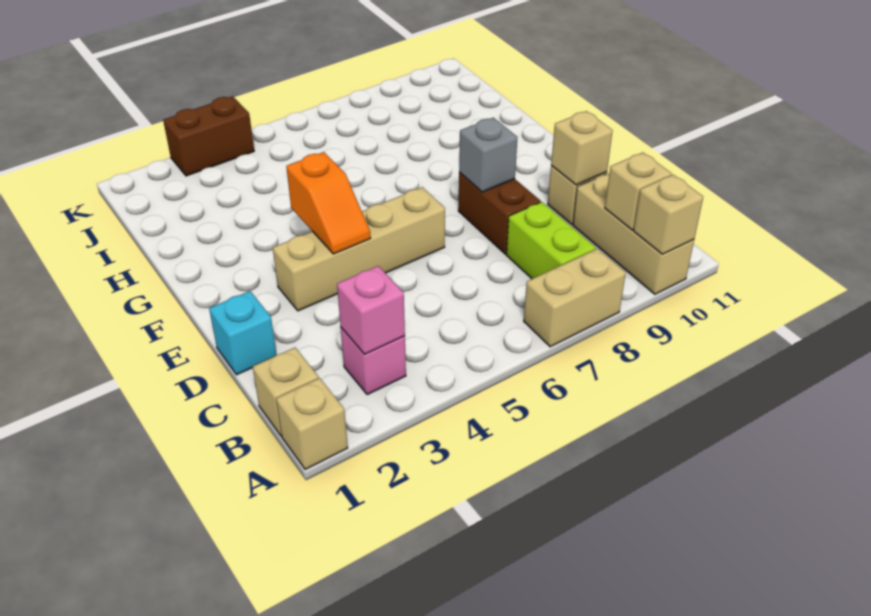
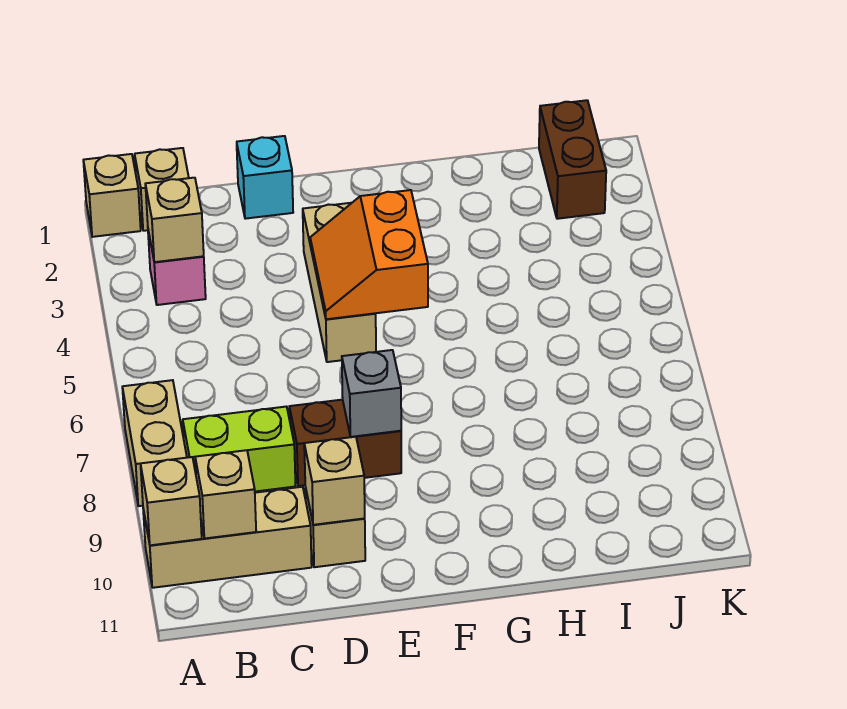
pink 1x1 brick [337,266,405,354] -> tan 1x1 brick [145,178,204,262]
tan 1x4 brick [273,187,445,311] -> tan 1x3 brick [303,203,376,362]
orange 1x2 slope [286,152,370,254] -> orange 2x2 slope [310,190,428,319]
brown 1x2 brick [163,96,254,176] -> brown 1x2 brick moved to [539,100,606,219]

